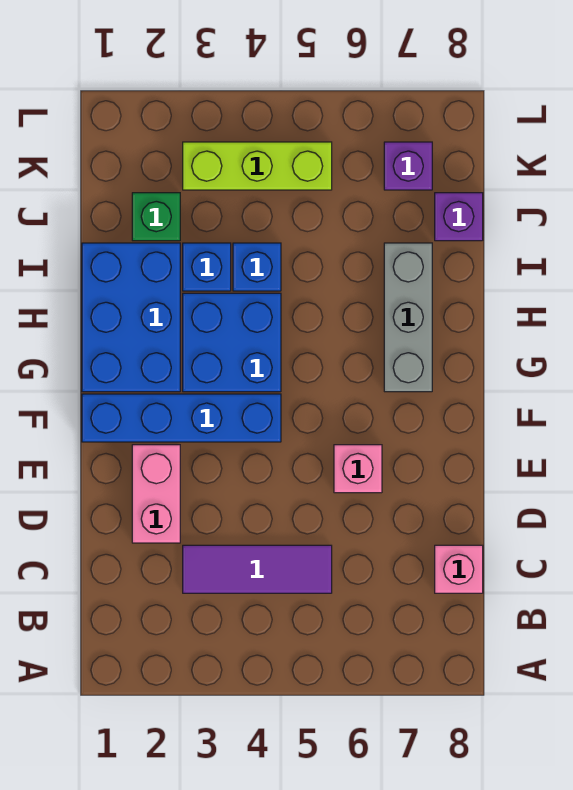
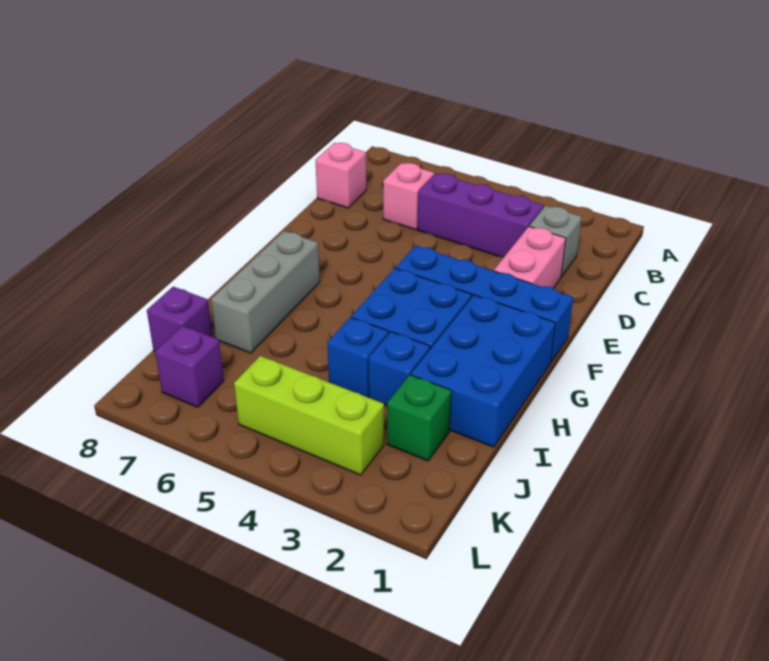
none -> grey 1x1 brick [530,206,582,277]
purple 1x3 tile [183,545,332,593] -> purple 1x3 brick [418,173,544,257]
pink 1x1 brick [334,445,382,493] -> pink 1x1 brick moved to [383,163,434,230]

